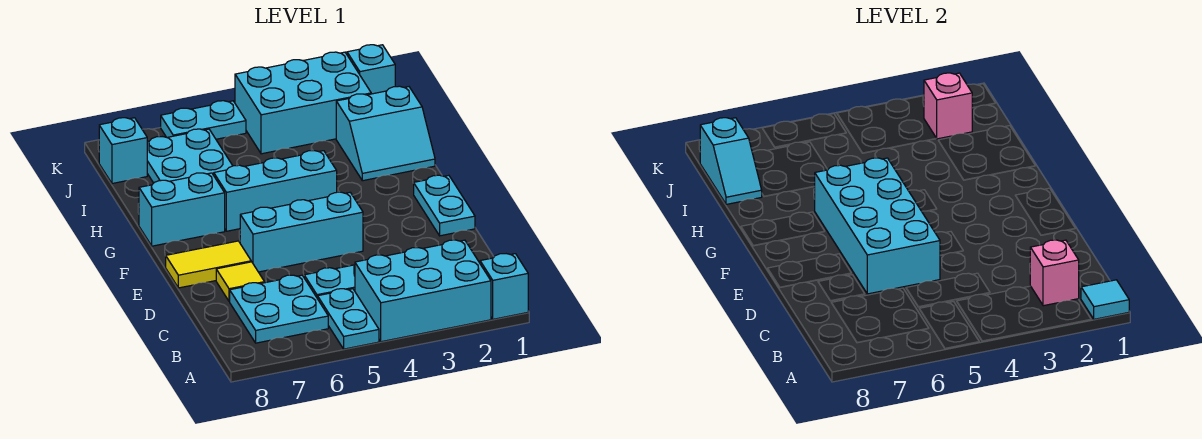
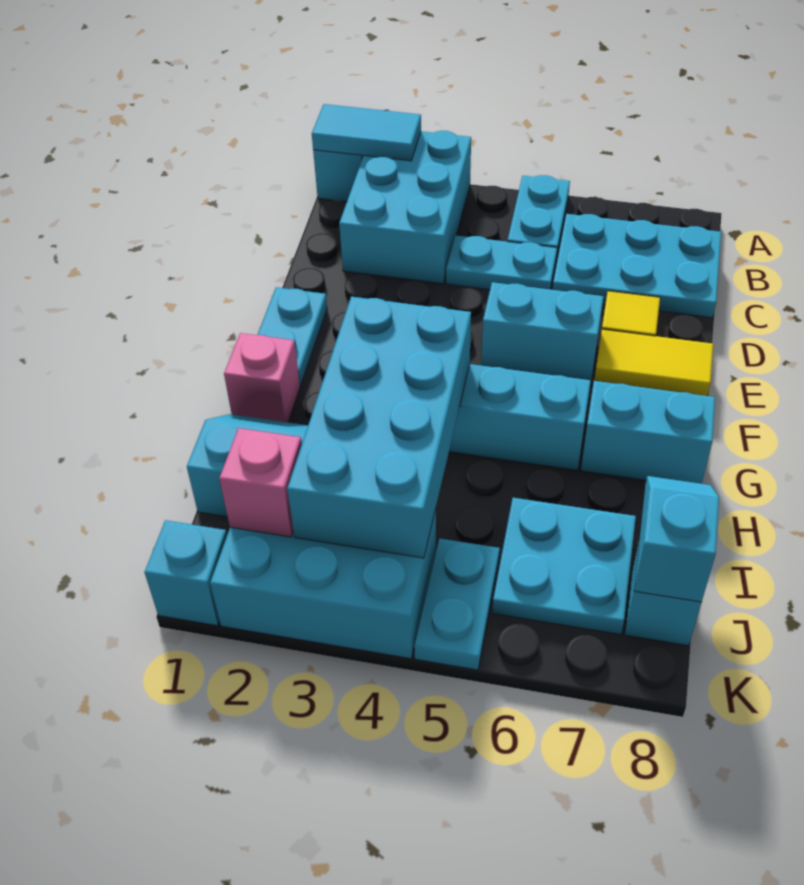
cyan 1x1 tile [1081,280,1129,319] -> cyan 1x2 tile [312,104,421,161]
cyan 2x3 brick [355,240,491,342] -> cyan 2x3 brick turned to [339,131,471,284]
pink 1x1 brick [1030,240,1079,306] -> pink 1x1 brick moved to [224,333,300,422]
cyan 2x2 plate [230,275,328,343] -> cyan 2x3 plate [553,214,721,318]
cyan 2x4 brick [814,158,940,294] -> cyan 2x4 brick moved to [287,297,471,558]
cyan 1x3 brick [240,192,363,272] -> cyan 1x2 brick [481,282,603,381]
cyan 1x2 plate [161,101,246,139] -> cyan 1x2 plate turned to [414,538,500,670]

